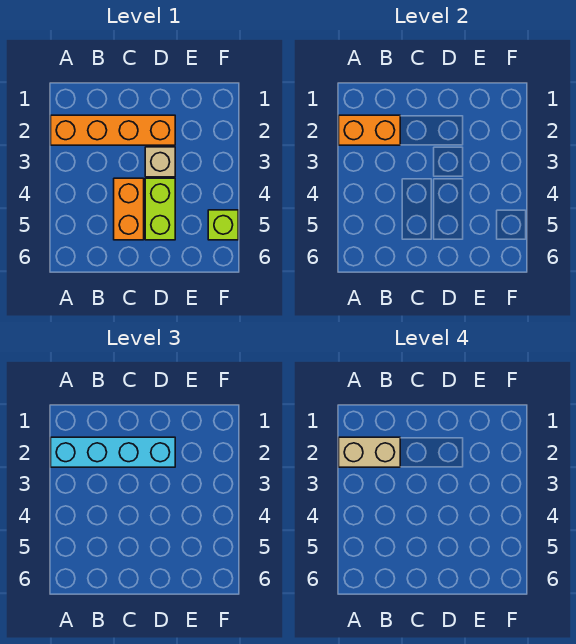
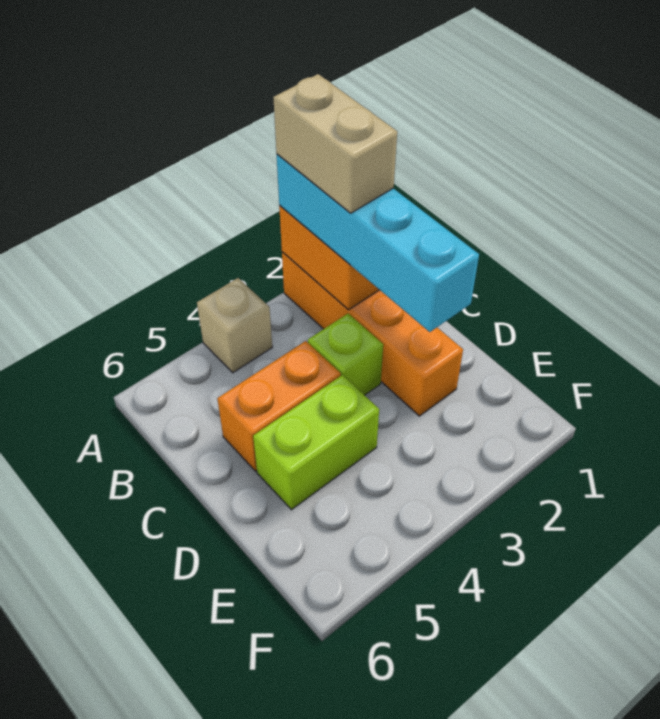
tan 1x1 brick [145,147,175,177] -> tan 1x1 brick moved to [197,278,272,373]
lime 1x1 brick [208,210,238,240] -> lime 1x1 brick moved to [308,313,383,395]

